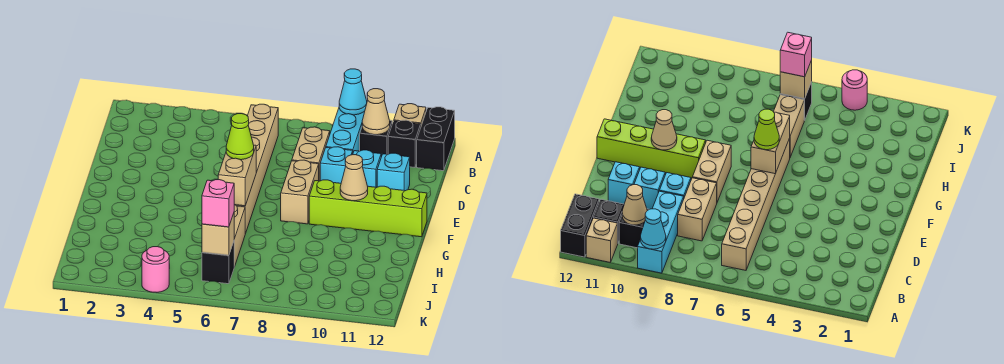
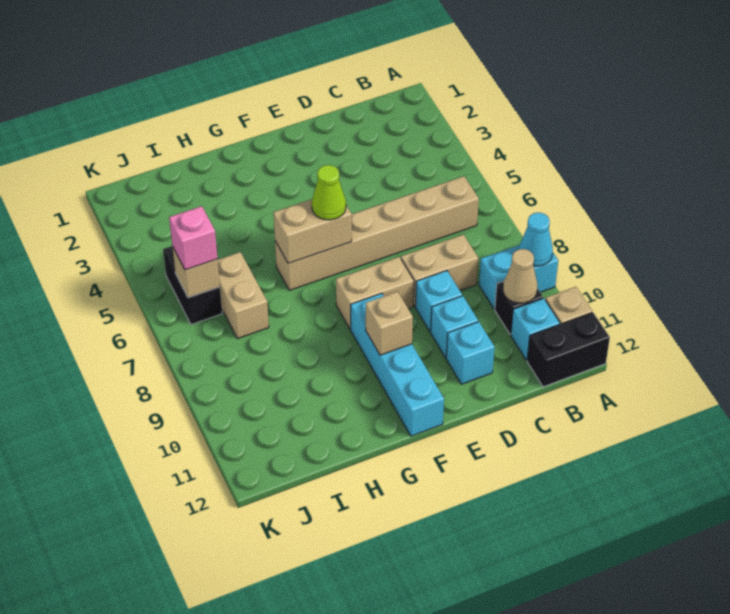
cyan 1x3 brick [326,108,365,152] -> cyan 1x2 brick [479,245,558,309]
black 1x1 brick [388,120,421,167] -> cyan 1x1 brick [511,298,560,360]
lime 1x4 brick [309,180,427,237] -> cyan 1x4 brick [351,293,444,436]
tan 1x1 cone [340,155,368,201] -> tan 1x1 brick [366,291,413,355]
tan 1x2 brick [234,204,245,267] -> tan 1x2 brick turned to [218,252,269,339]
black 1x1 brick [202,242,234,284] -> black 1x2 brick [163,246,222,325]
pink 1x1 round brick [142,247,169,292] -> none

